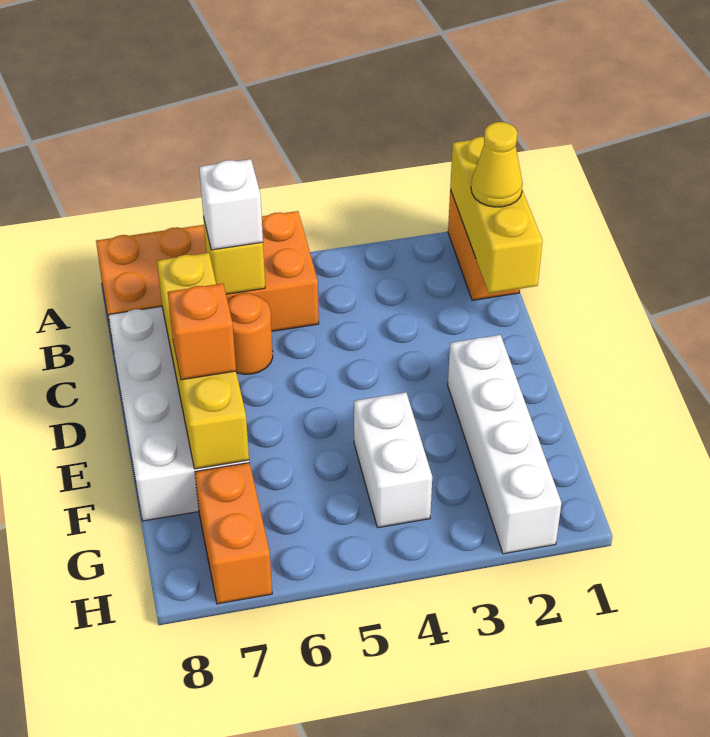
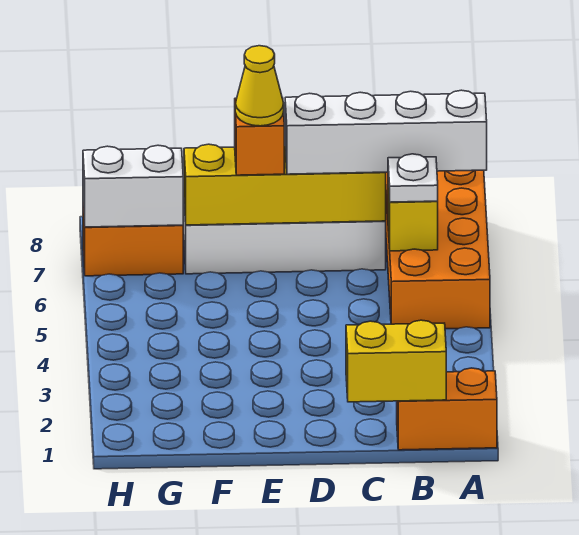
yellow 1x3 brick [450,137,543,293] -> yellow 1x2 brick [346,320,446,402]
yellow 1x1 cone [471,122,523,207] -> yellow 1x1 cone moved to [235,46,284,126]
white 1x1 brick [199,159,263,250] -> white 1x1 plate [388,154,438,202]
orange 1x1 round brick [227,293,273,374] -> none
white 1x4 brick [448,335,562,554] -> white 1x4 brick moved to [285,90,487,174]
white 1x2 brick [354,392,432,528] -> white 1x2 brick moved to [83,145,183,227]

